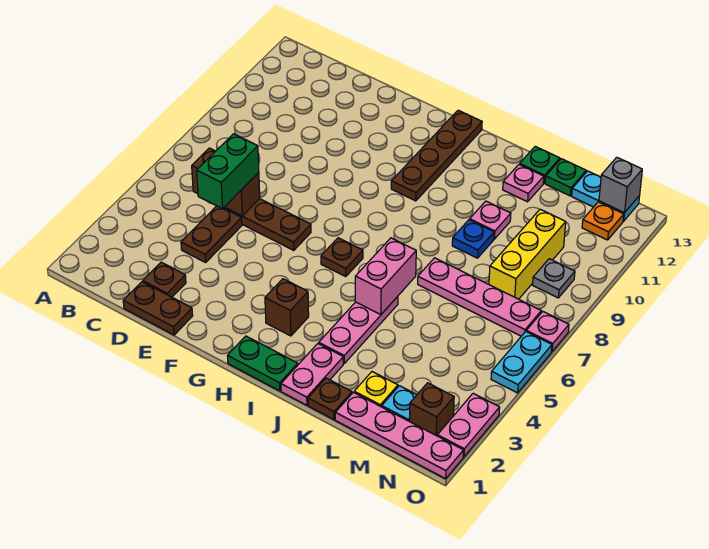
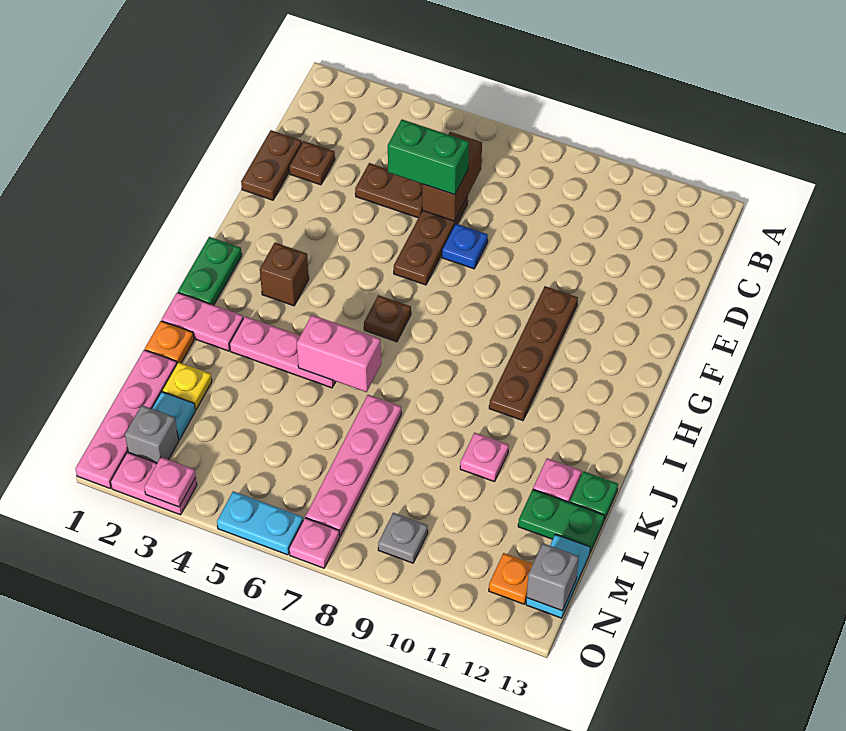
brown 1x4 plate [391,110,482,201] -> brown 1x4 plate turned to [489,286,578,421]
brown 1x1 plate [308,378,352,420] -> orange 1x1 plate [145,321,194,363]
blue 1x1 plate [452,220,494,258] -> blue 1x1 plate moved to [442,224,488,269]
green 1x1 plate [545,159,586,196] -> green 1x2 plate [518,490,604,552]
yellow 1x3 brick [489,209,566,299] -> none
brown 1x1 brick [409,383,454,436] -> grey 1x1 brick [125,405,179,463]
none -> pink 1x1 plate [144,457,196,507]

